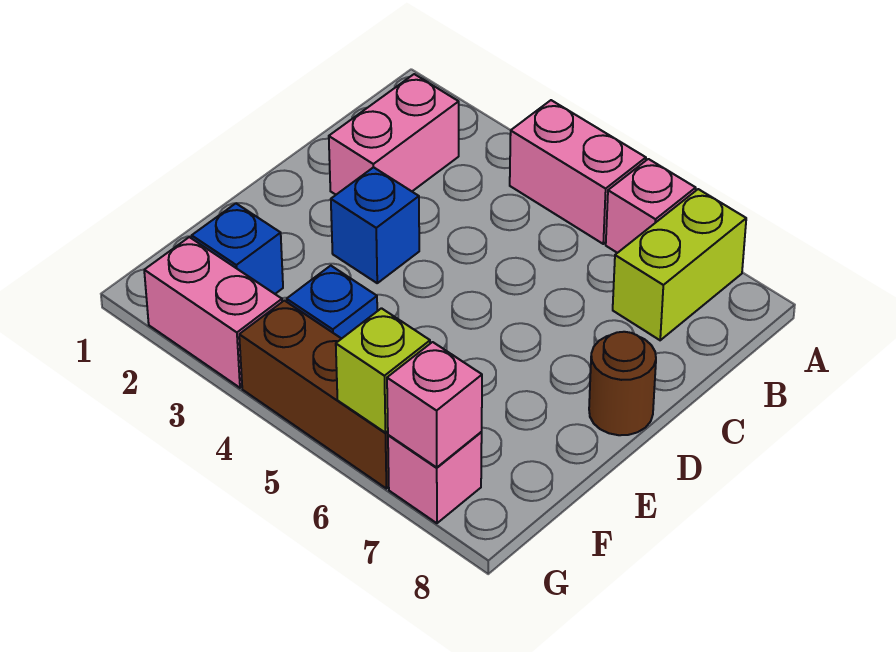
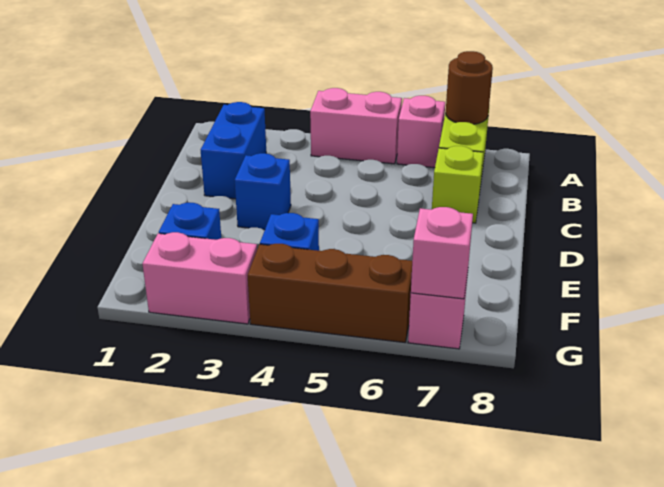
pink 1x2 brick [329,74,459,195] -> blue 1x2 brick [201,102,266,199]
brown 1x1 round brick [589,332,656,435] -> brown 1x1 round brick moved to [446,51,493,124]
lime 1x1 brick [336,308,430,433] -> lime 1x1 brick moved to [432,146,483,223]

